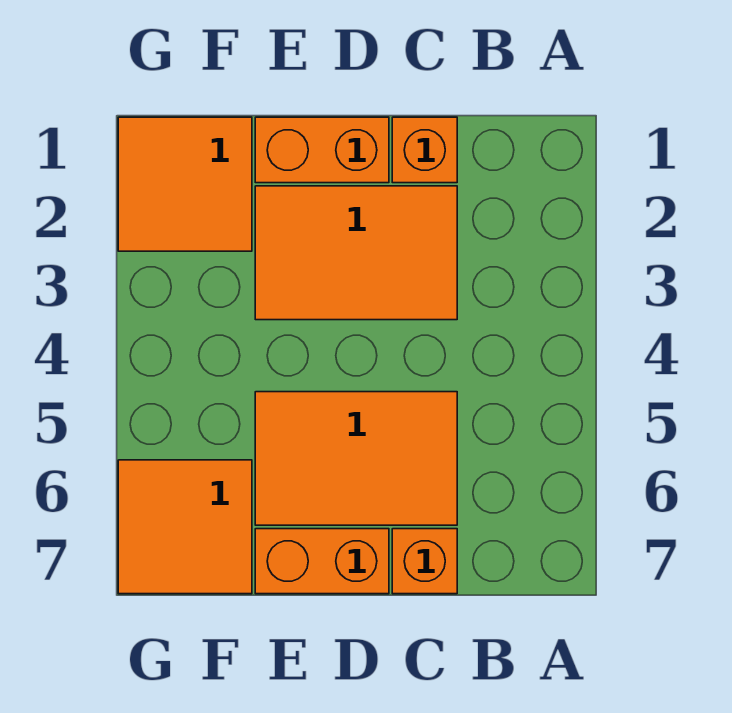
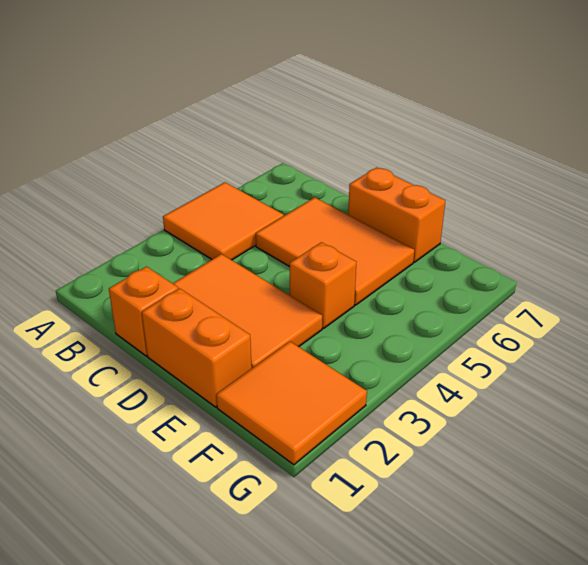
orange 1x1 brick [392,529,457,594] -> orange 1x1 brick moved to [290,242,356,328]
orange 2x2 tile [118,460,252,594] -> orange 2x2 tile moved to [163,182,284,260]

